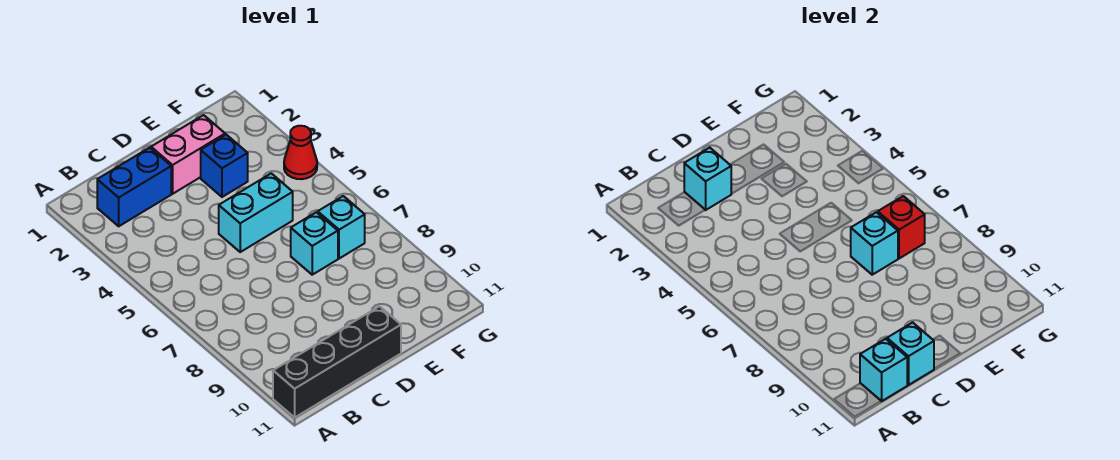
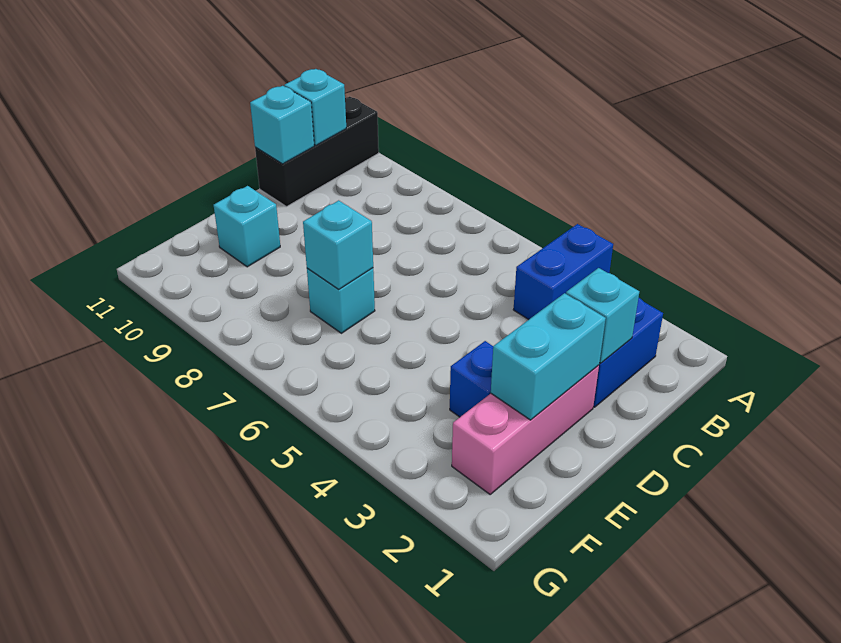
none -> blue 1x2 brick [513,224,613,320]
black 1x4 brick [273,306,401,417] -> black 1x3 brick [255,96,379,207]
pink 1x2 brick [151,115,225,194] -> pink 1x3 brick [452,365,599,494]
cyan 1x2 brick [219,173,293,252] -> cyan 1x2 brick moved to [491,293,606,420]
cyan 1x1 brick [318,196,365,259] -> cyan 1x1 brick moved to [214,186,280,267]
red 1x1 brick [878,196,925,259] -> none
red 1x1 cone [284,126,317,179] -> none

